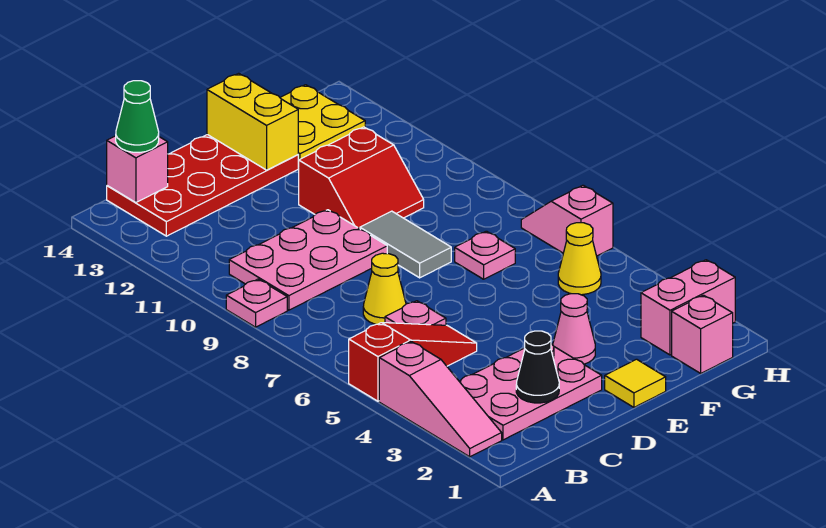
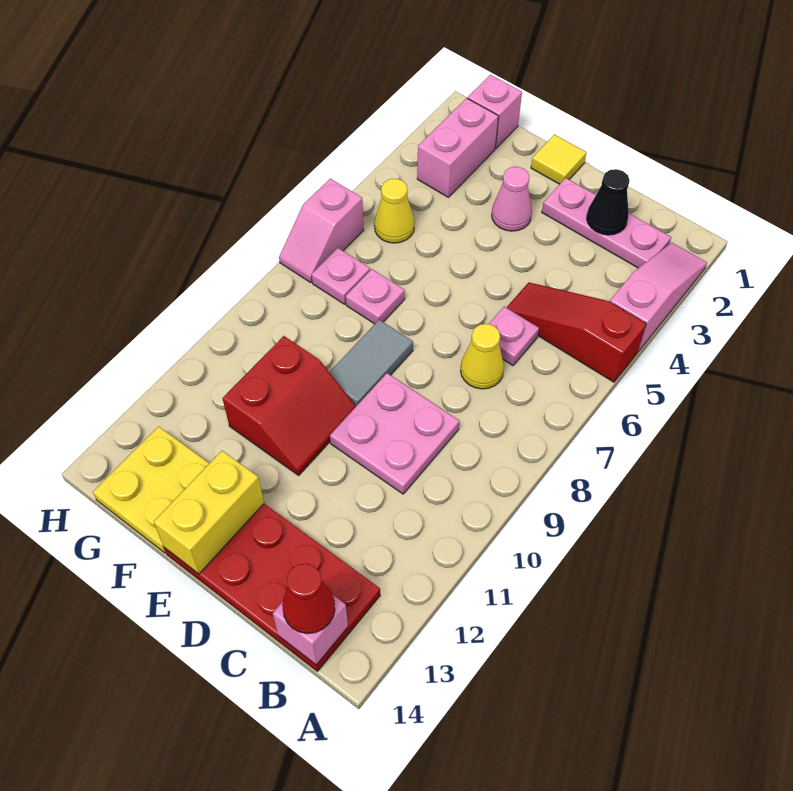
pink 1x1 plate [226,279,287,327] -> pink 1x1 plate moved to [312,248,370,304]
pink 2x3 plate [459,344,602,440] -> pink 1x3 plate [542,178,671,268]
pink 2x3 plate [229,210,387,310] -> pink 2x2 plate [330,373,459,494]
green 1x1 cone [116,81,159,153] -> red 1x1 cone [282,564,335,634]
red 2x2 slope [298,127,424,229] -> red 2x2 slope turned to [223,336,356,475]
pink 1x2 brick [641,260,735,355] -> pink 1x2 brick turned to [417,98,498,197]

